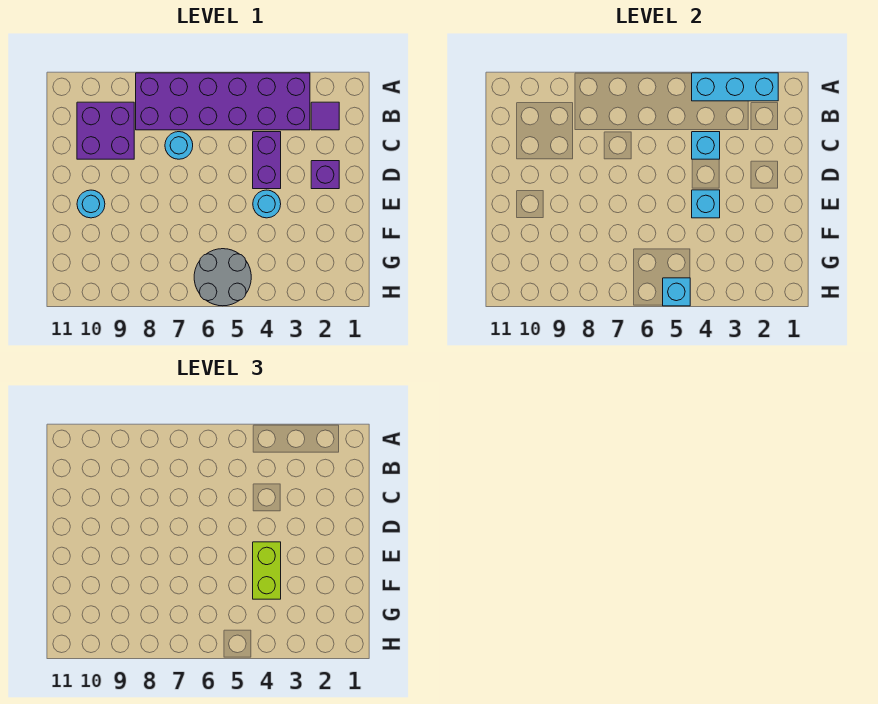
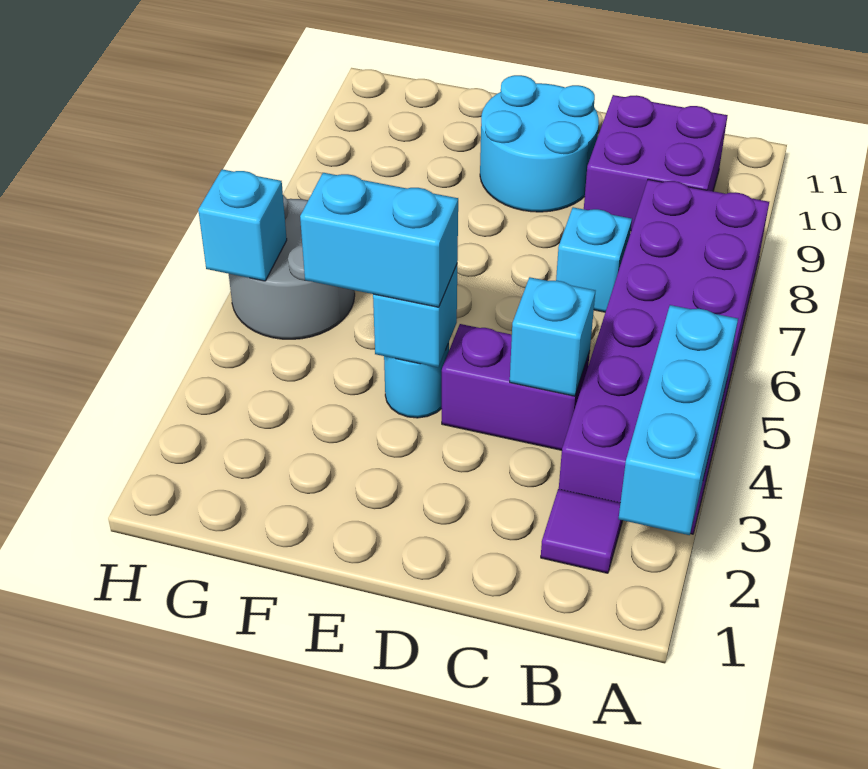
cyan 1x1 round brick [165,132,193,159] -> cyan 1x1 brick [556,207,632,312]
purple 1x1 brick [311,161,339,189] -> none
lime 1x2 brick [253,542,281,599] -> cyan 1x2 brick [300,173,458,307]
cyan 1x1 round brick [77,190,105,218] -> cyan 2x2 round brick [480,75,599,212]

